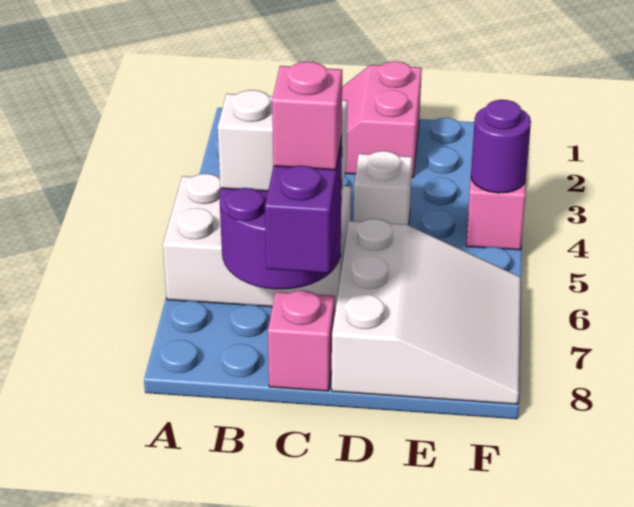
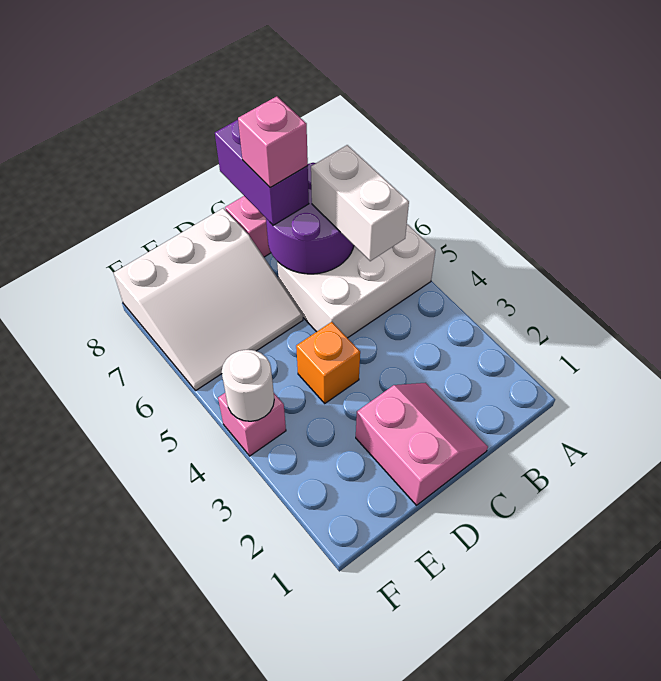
white 1x2 brick [218,90,347,194] -> white 1x2 brick turned to [311,145,409,261]
white 1x1 brick [354,151,412,225] -> orange 1x1 brick [296,322,360,403]
white 3x3 slope [332,219,521,404] -> white 3x3 slope turned to [114,208,303,390]
purple 1x1 round brick [471,100,531,193] -> white 1x1 round brick [222,350,274,421]

